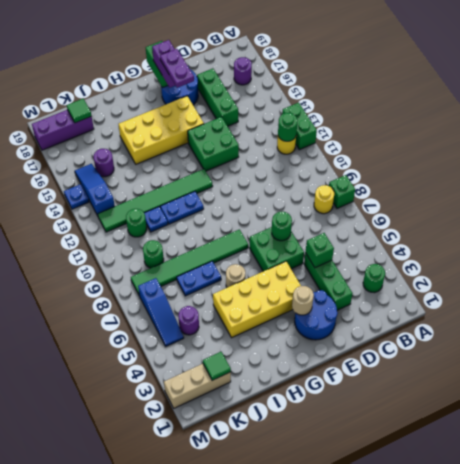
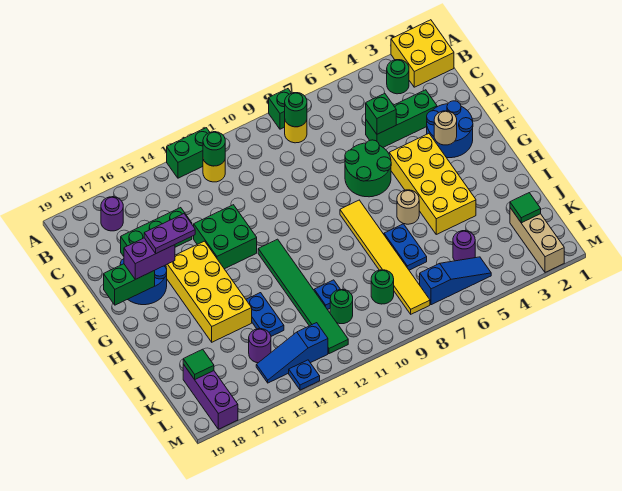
none -> yellow 2x2 brick [391,20,454,87]
green 2x2 brick [250,227,304,271] -> green 2x2 round brick [345,140,391,197]
green 1x1 round brick [272,212,292,241] -> green 1x1 round brick moved to [285,93,307,127]
green 1x6 tile [131,229,248,295] -> yellow 1x6 tile [340,200,430,314]
blue 1x2 plate [160,191,204,224] -> blue 1x2 plate moved to [246,293,284,336]

